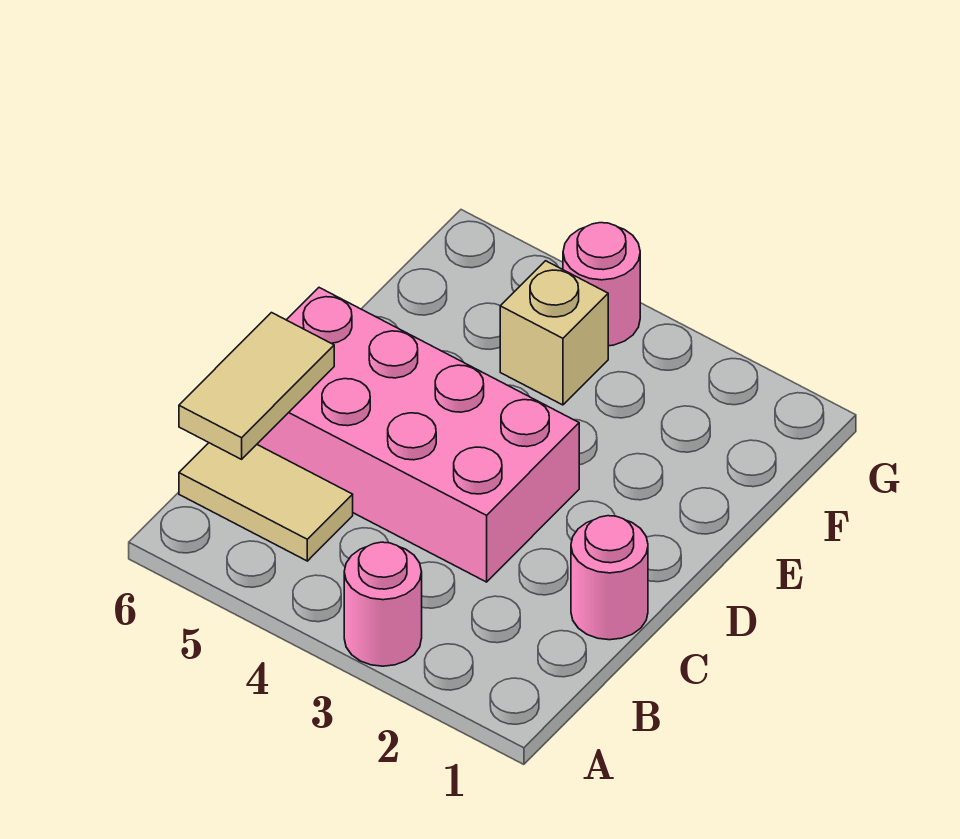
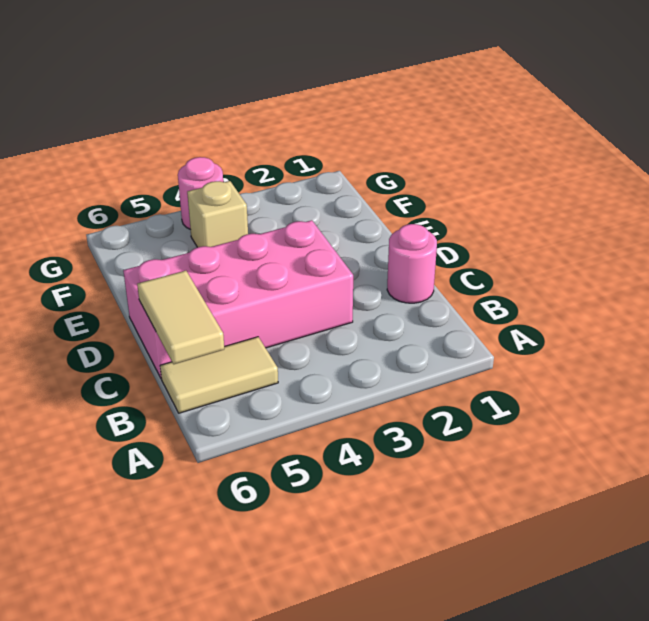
pink 1x1 round brick [344,542,422,666] -> none

